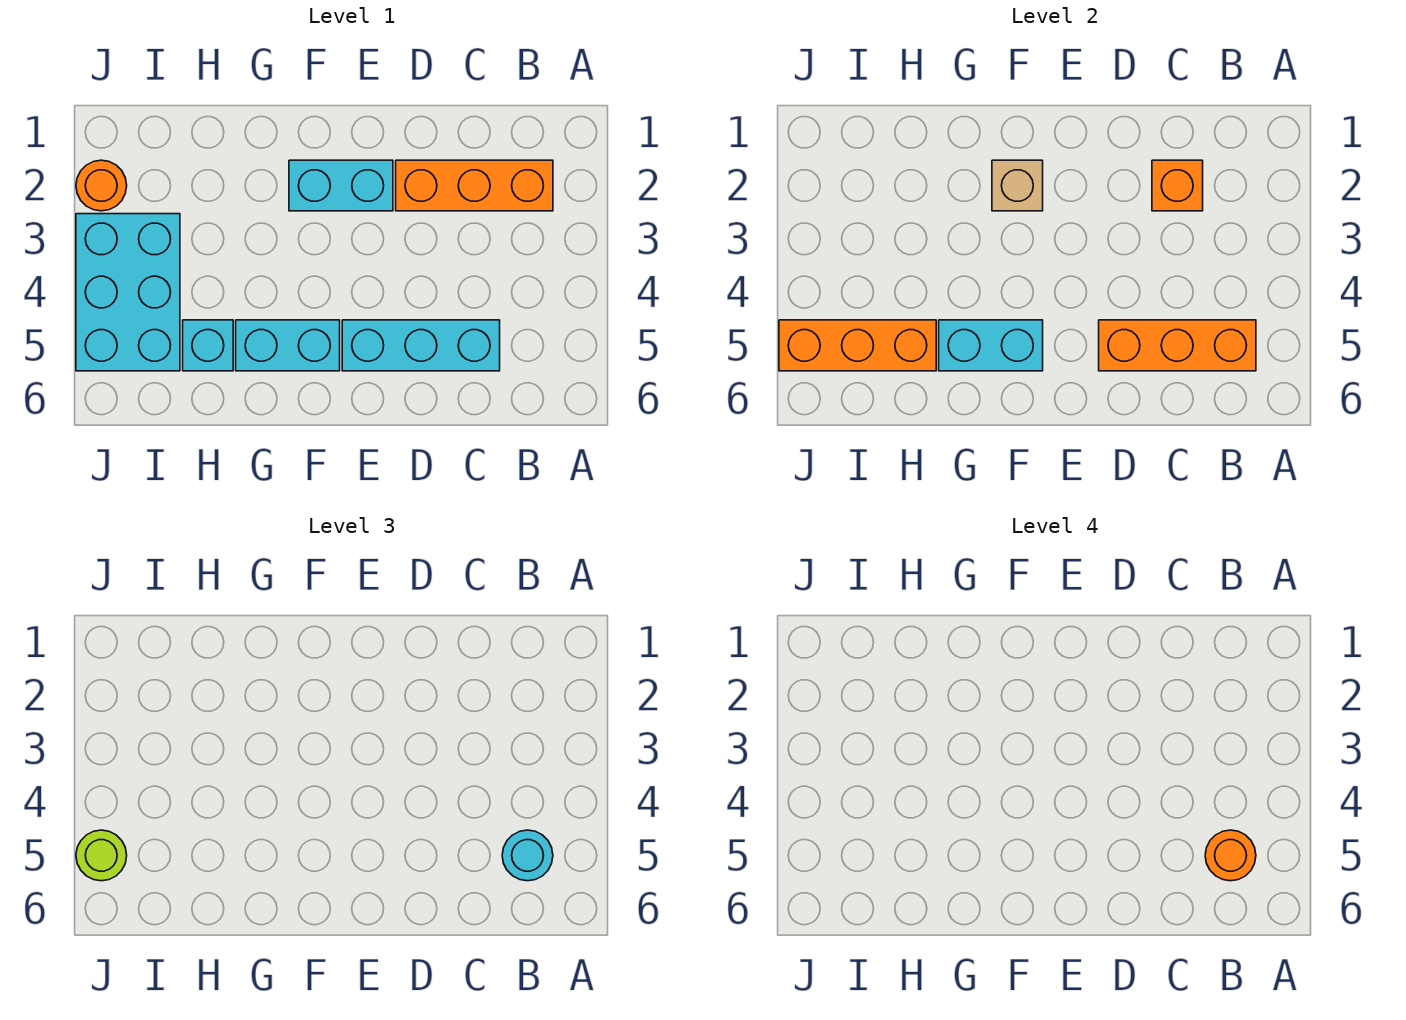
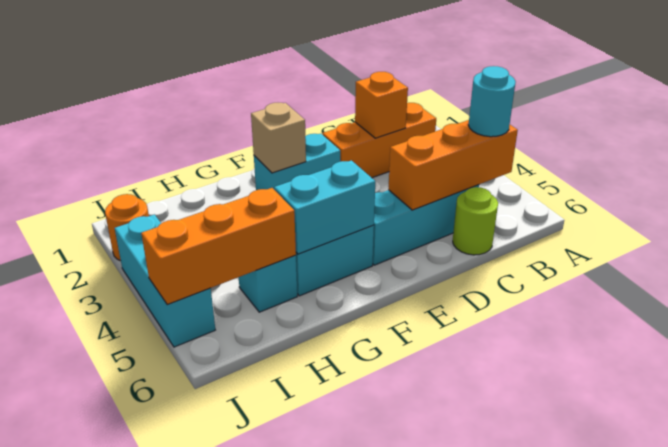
orange 1x1 round brick [1205,830,1256,881] -> none
cyan 2x3 brick [76,214,180,371] -> cyan 1x3 brick [115,215,215,347]
lime 1x1 round brick [76,830,127,881] -> lime 1x1 round brick moved to [453,187,498,255]

